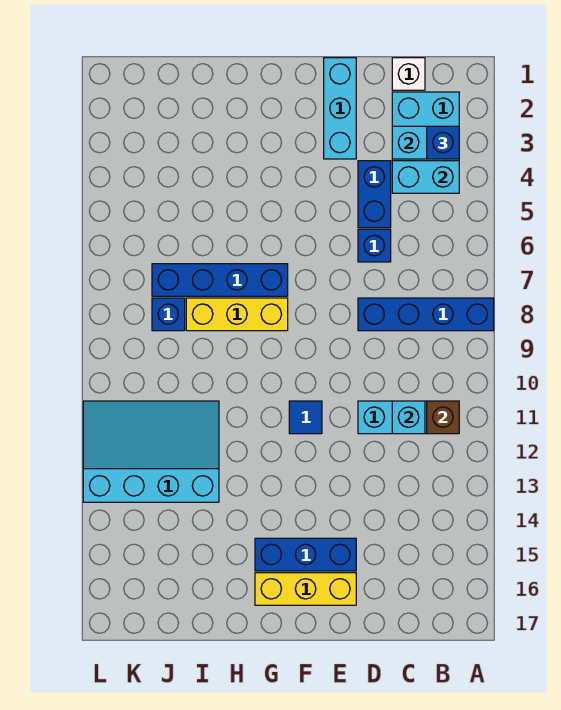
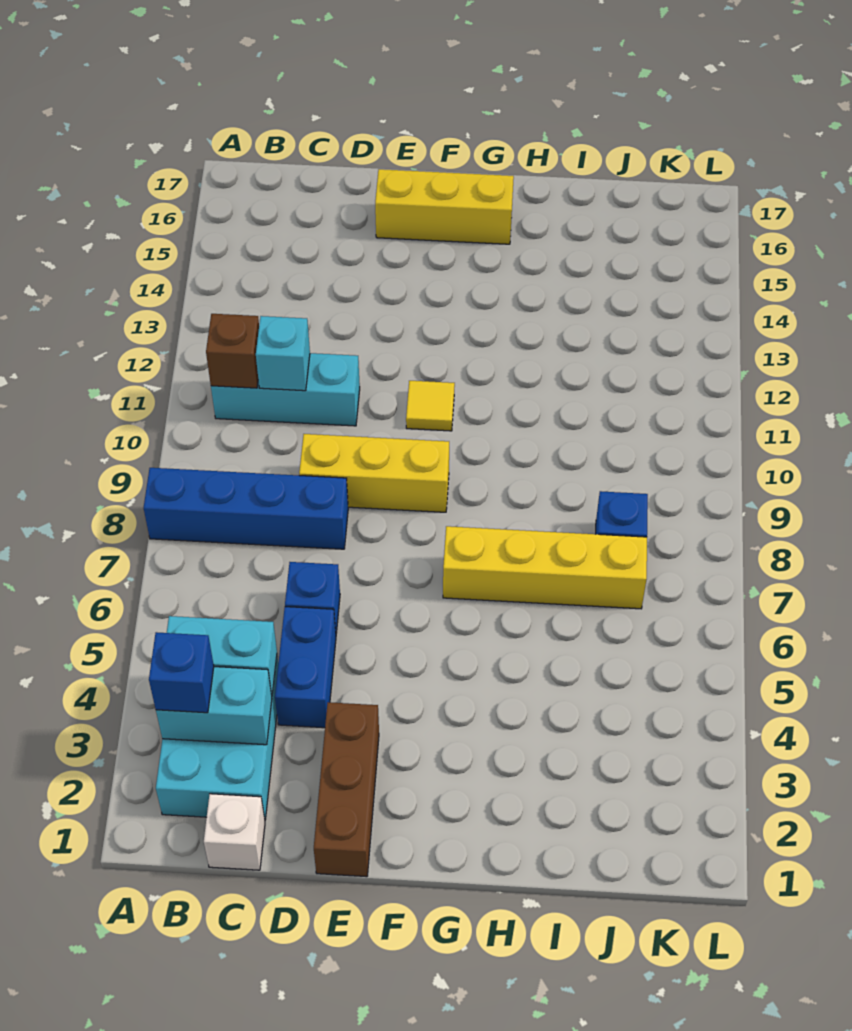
cyan 1x3 brick [324,58,356,159] -> brown 1x3 brick [314,702,379,877]
blue 1x3 brick [255,538,356,571] -> none
blue 1x1 tile [289,401,322,434] -> yellow 1x1 tile [406,381,455,431]
blue 1x4 brick [152,264,288,296] -> yellow 1x4 brick [443,526,647,609]
yellow 1x3 brick [186,298,288,331] -> yellow 1x3 brick moved to [299,434,449,512]
cyan 3x4 slope [83,401,219,502] -> none

